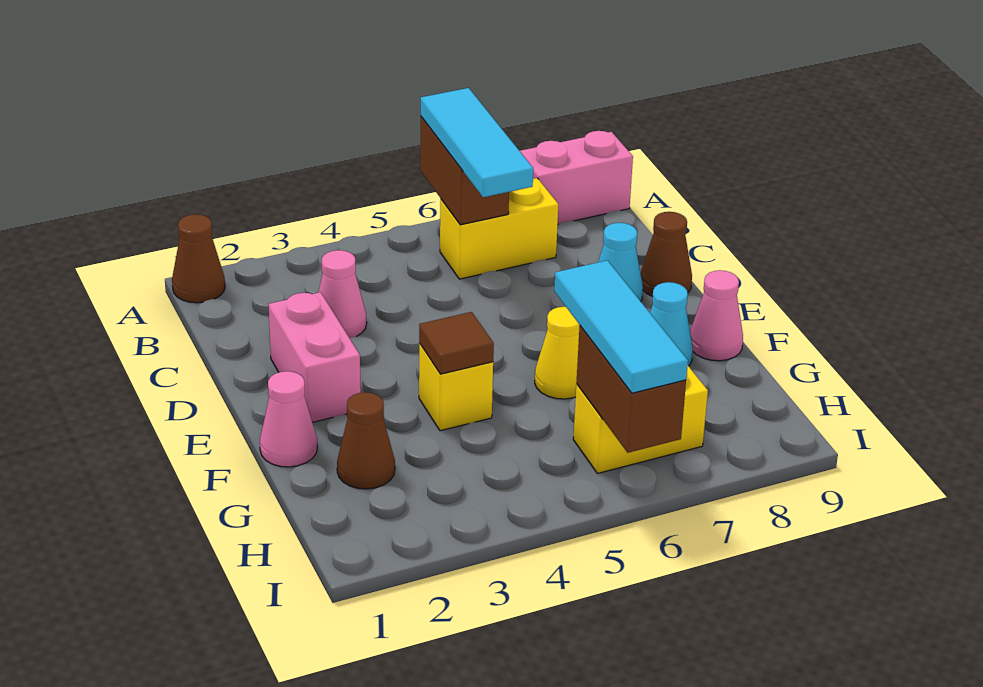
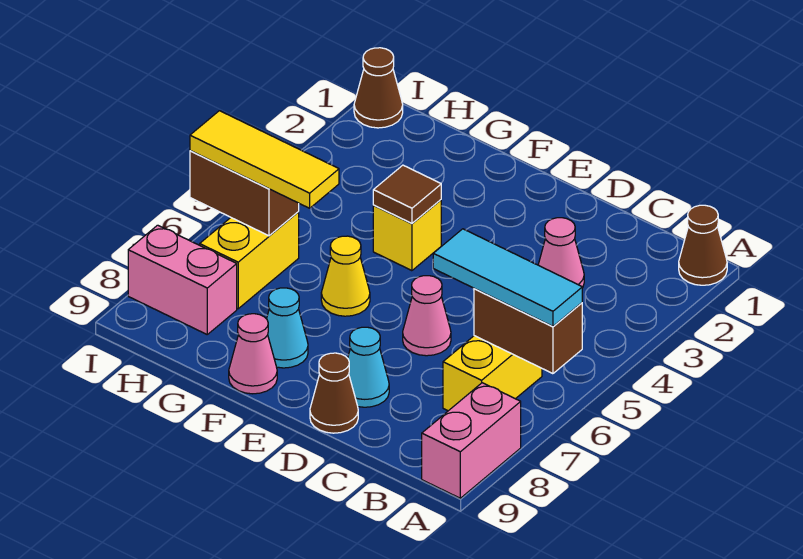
pink 1x2 brick [269,292,361,422] -> pink 1x2 brick moved to [128,225,237,334]
pink 1x1 cone [260,371,317,467] -> pink 1x1 cone moved to [403,276,451,356]
brown 1x1 cone [337,392,395,489] -> brown 1x1 cone moved to [354,48,403,128]
cyan 1x3 tile [554,260,688,393] -> yellow 1x3 tile [190,111,339,208]

